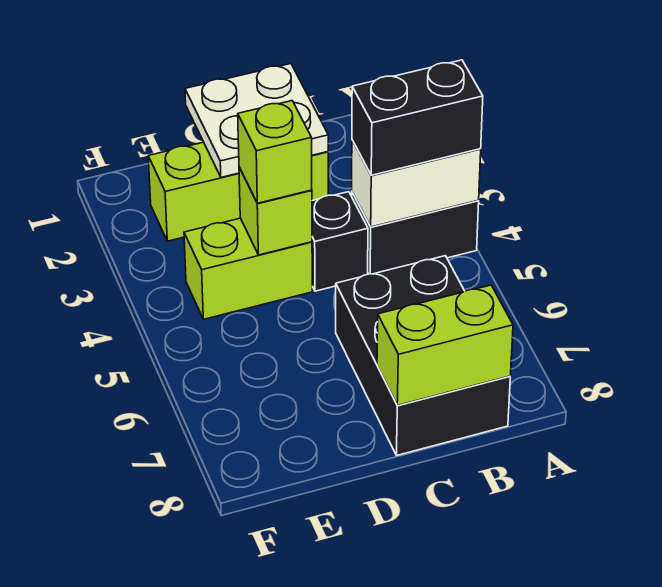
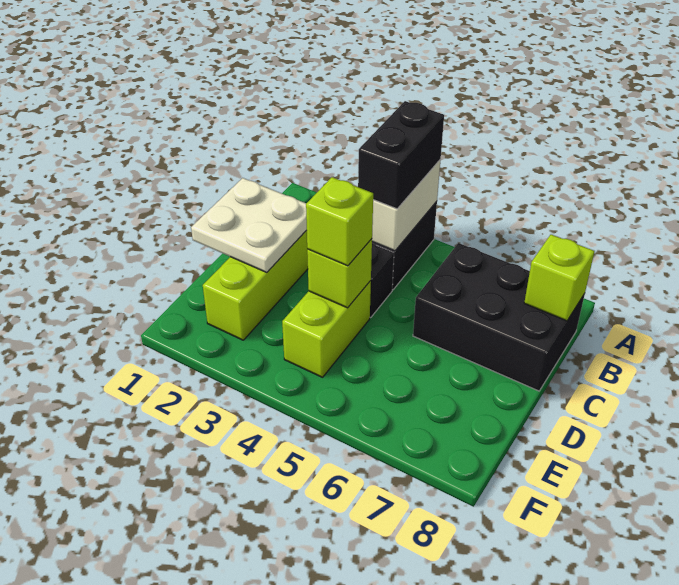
lime 1x2 brick [377,285,513,405] -> lime 1x1 brick [524,235,594,321]

